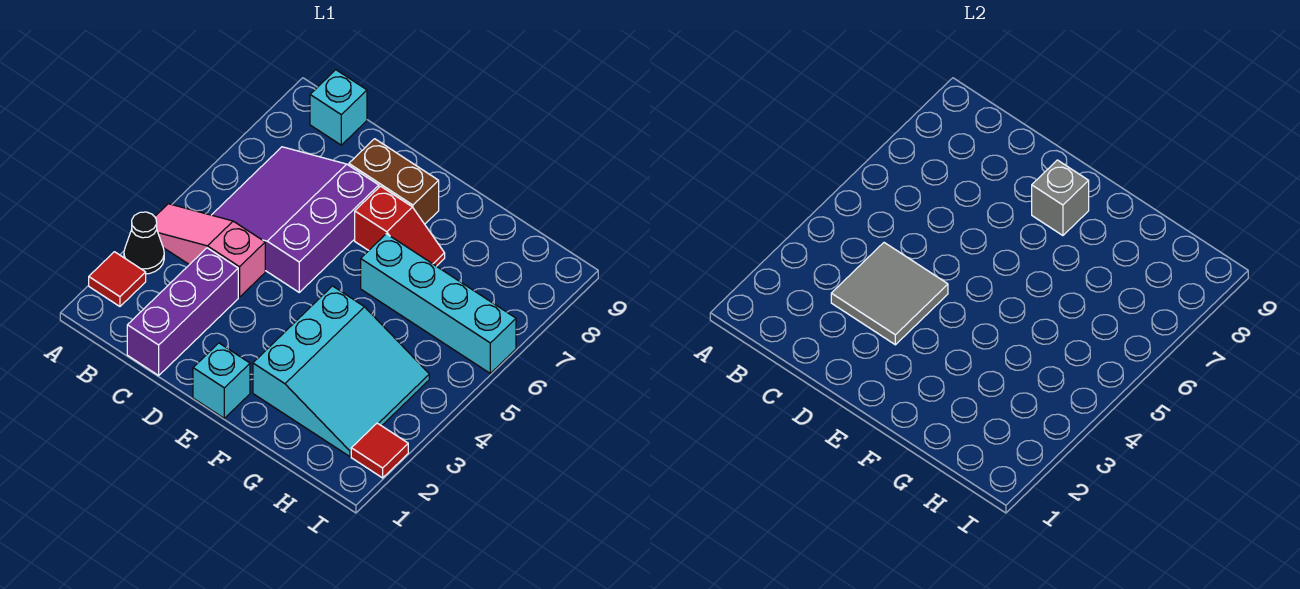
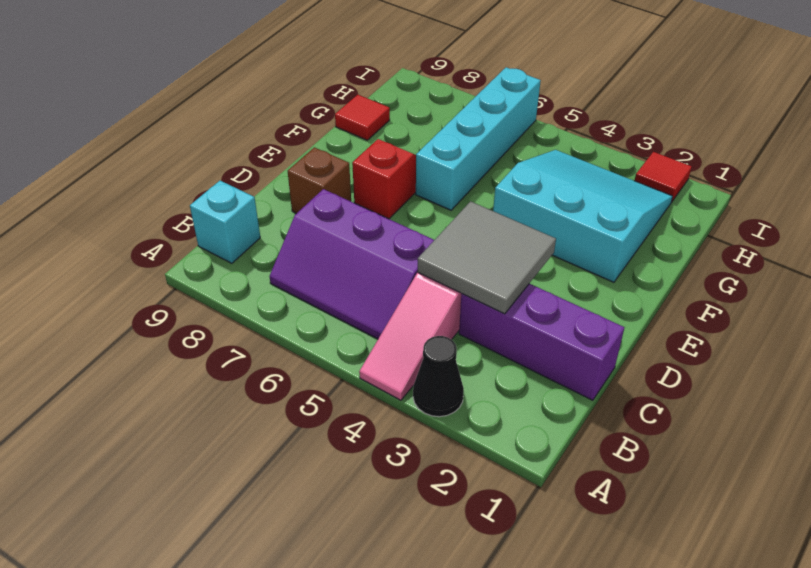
red 1x1 tile [89,252,146,306] -> red 1x1 tile moved to [335,95,390,140]
purple 3x3 slope [212,147,379,292] -> purple 2x3 slope [270,189,434,339]
brown 1x2 brick [349,139,439,224] -> brown 1x1 brick [288,147,351,214]
cyan 1x1 brick [193,343,250,418] -> none
grey 1x1 brick [1032,160,1089,235] -> none

